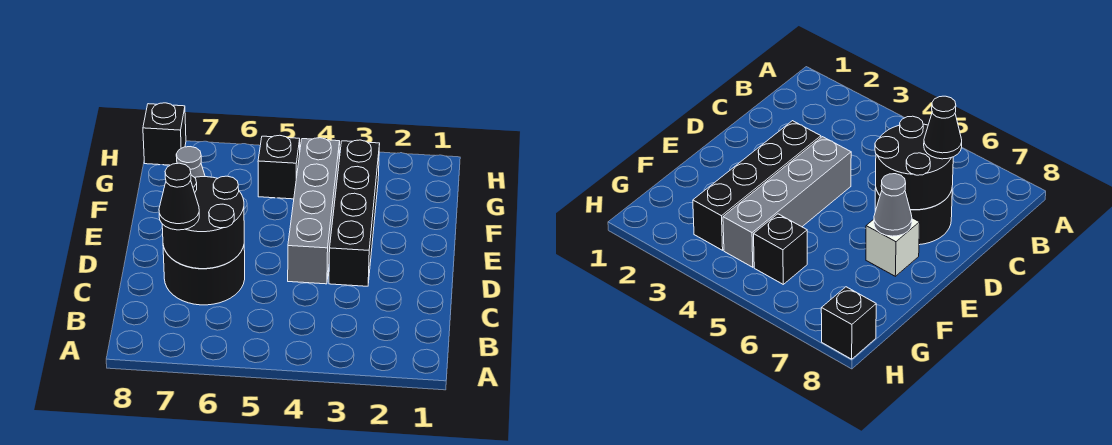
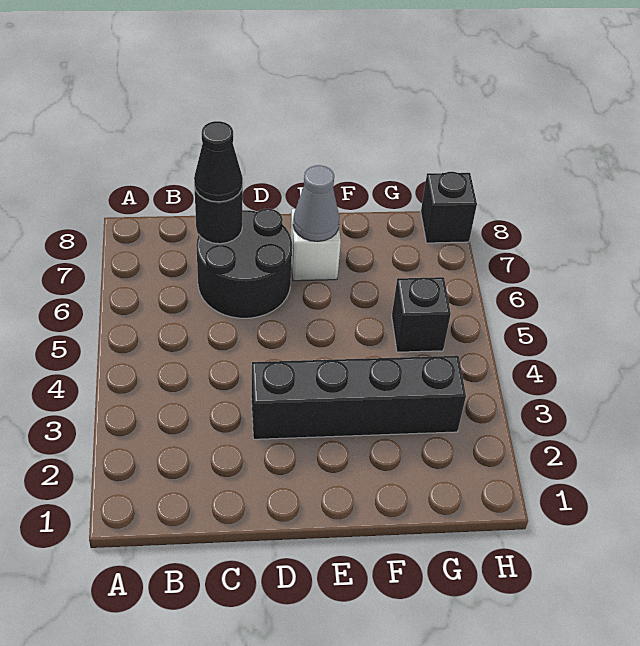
black 2x2 round brick [162,175,244,269] -> black 1x1 round brick [194,185,243,244]
grey 1x4 brick [288,138,340,284] -> none

